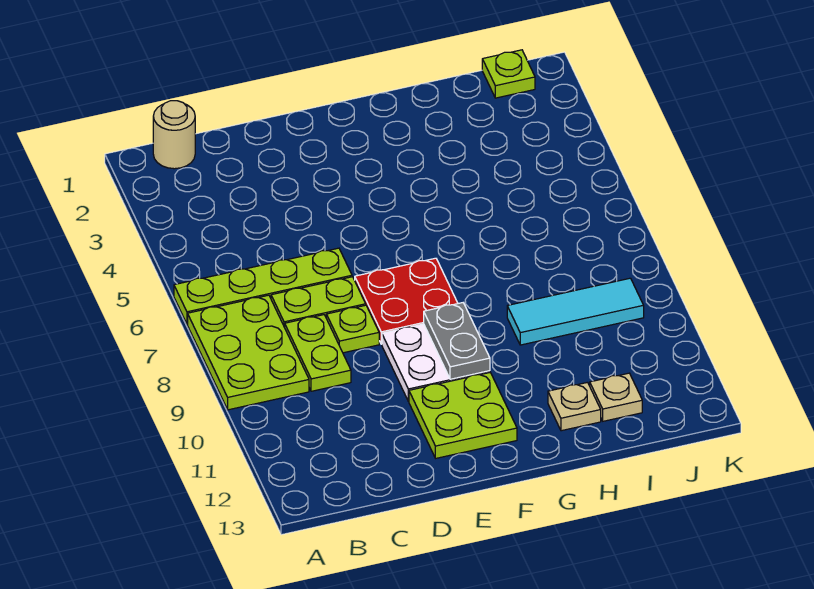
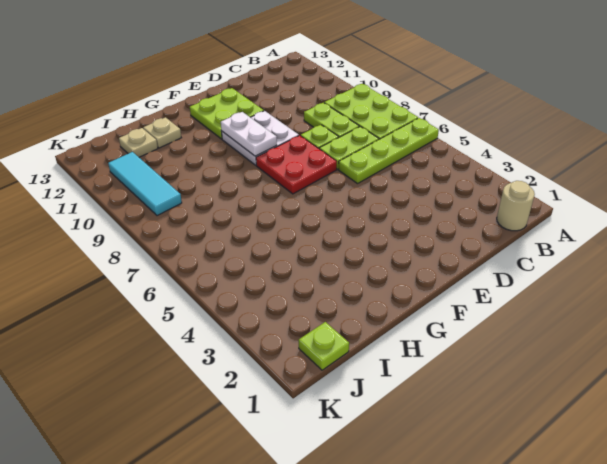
grey 1x2 plate [424,303,490,379] -> white 1x2 plate [221,112,277,156]
cyan 1x3 tile [507,278,644,345] -> cyan 1x3 tile turned to [108,152,182,216]

